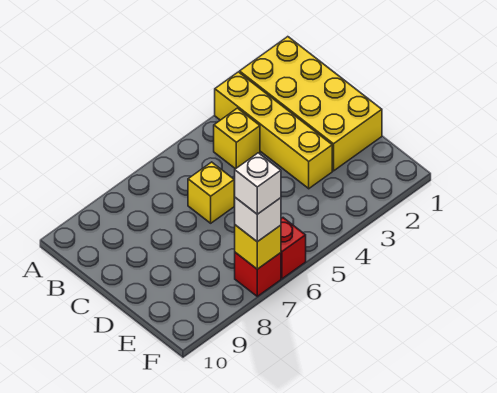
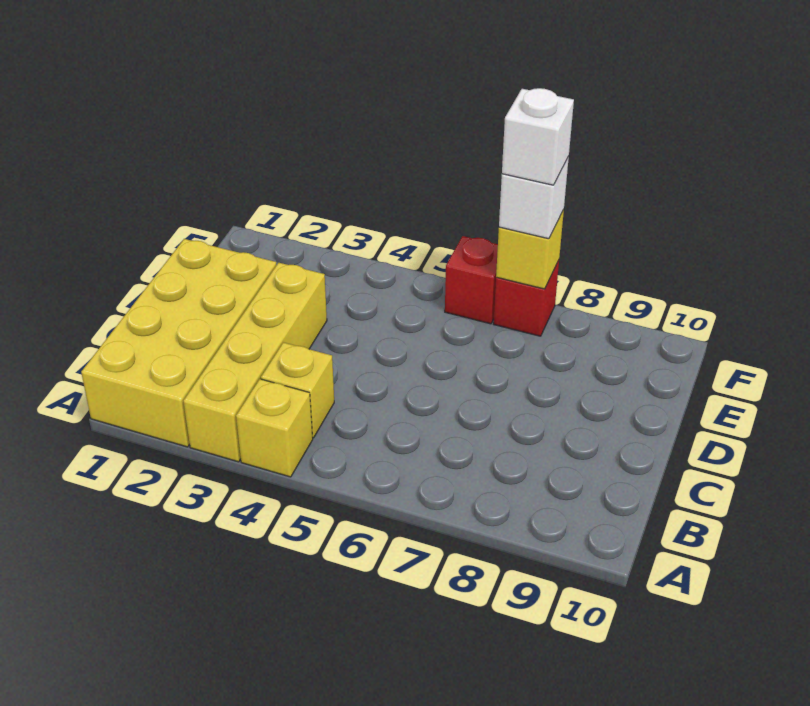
yellow 1x1 brick [188,162,234,223] -> yellow 1x1 brick moved to [236,379,313,477]

